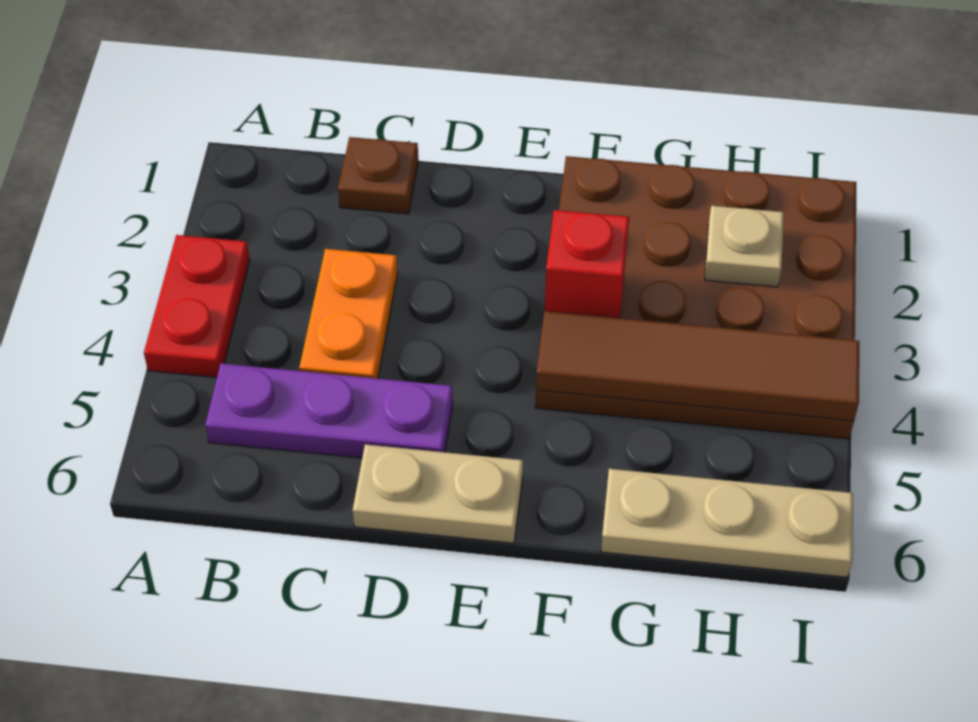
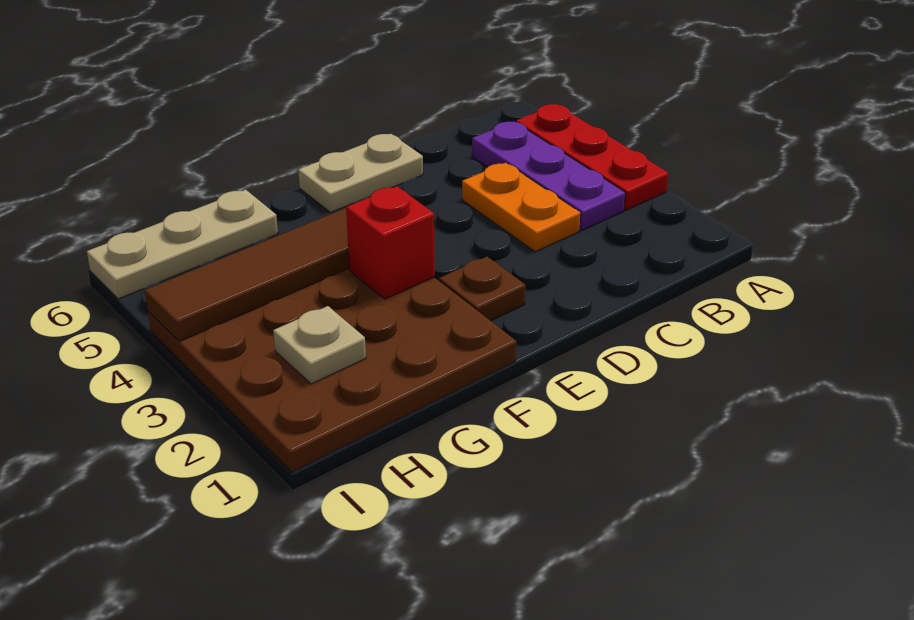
red 1x2 plate [144,235,250,377] -> red 1x3 plate [516,104,669,210]
purple 1x3 plate [205,363,453,458] -> purple 1x3 plate turned to [472,122,625,231]
brown 1x1 plate [338,137,418,214] -> brown 1x1 plate moved to [439,257,525,321]

